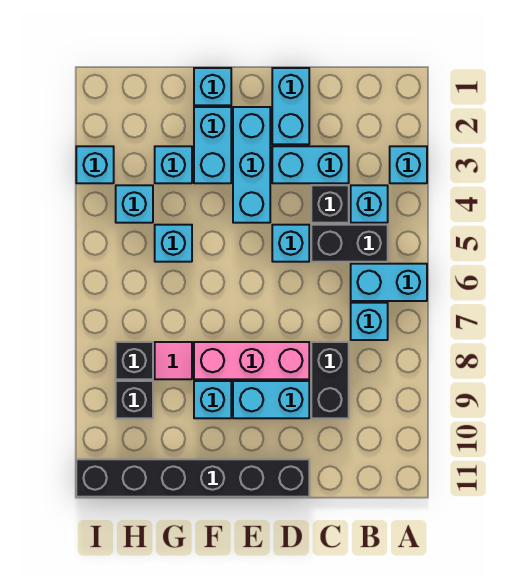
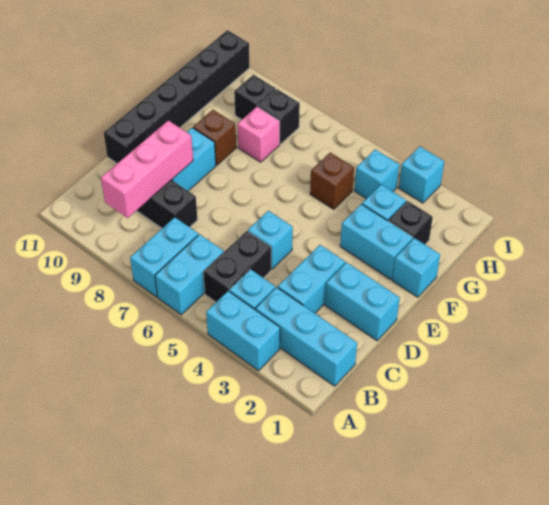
cyan 1x1 brick [390,146,427,183] -> cyan 1x2 brick [206,291,280,371]
cyan 1x1 brick [351,303,388,340] -> cyan 1x2 brick [130,217,198,297]
black 1x1 brick [311,185,349,223] -> black 1x1 brick moved to [388,201,433,244]
pink 1x3 brick [194,342,309,379] -> pink 1x3 brick moved to [101,120,193,218]
cyan 1x3 brick [233,107,270,223] -> cyan 1x3 brick moved to [255,287,357,386]
cyan 1x1 brick [194,381,231,418] -> brown 1x1 brick [193,110,236,165]
cyan 1x1 brick [155,225,192,262] -> brown 1x1 brick [310,153,354,209]
pink 1x1 tile [155,342,192,379] -> pink 1x1 brick [238,107,280,162]

